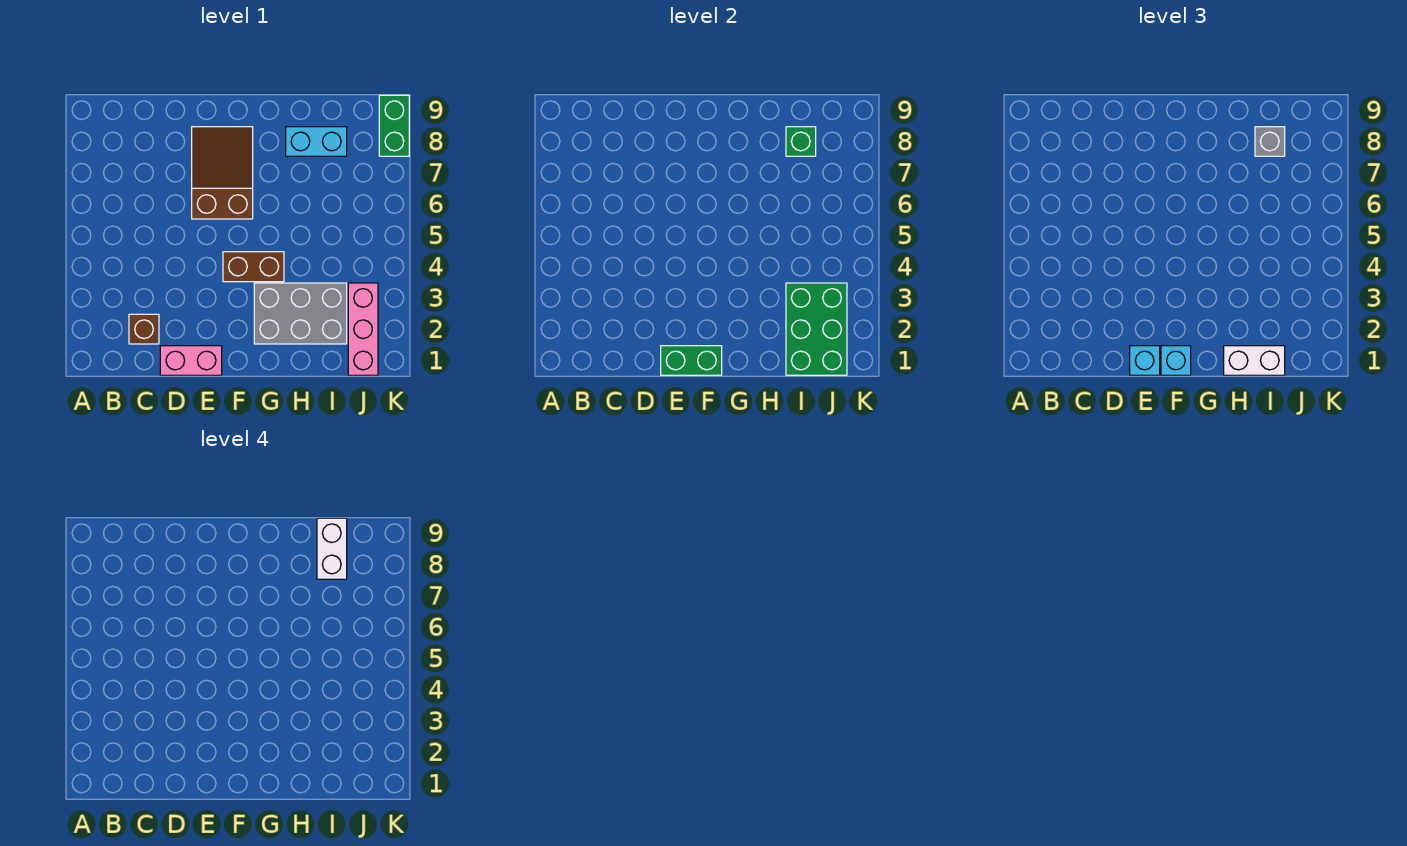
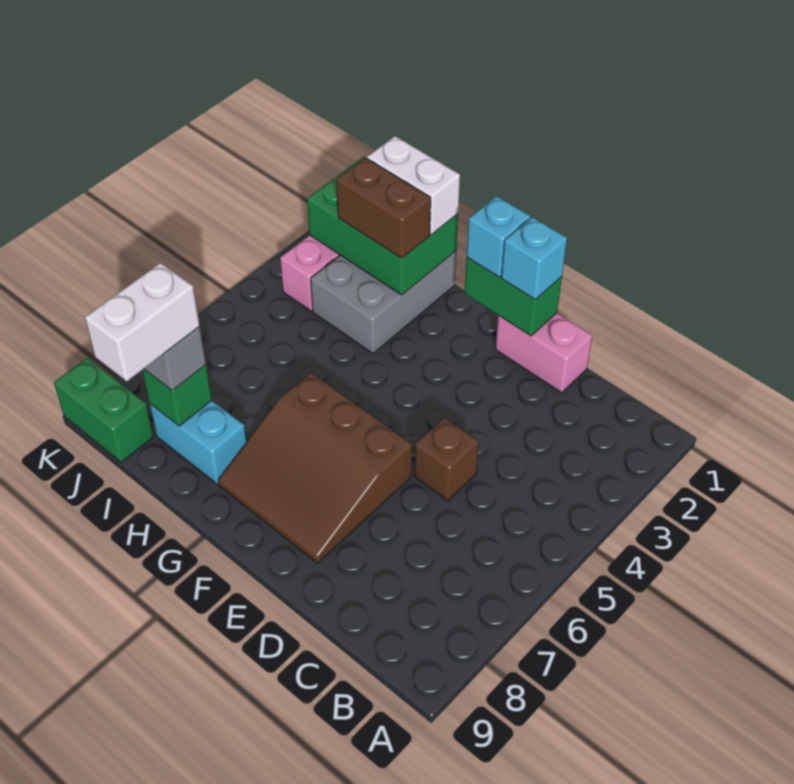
brown 1x1 brick [129,314,159,344] -> brown 1x1 brick moved to [415,418,479,501]
brown 2x3 slope [192,127,253,219] -> brown 3x3 slope [218,373,412,563]
brown 1x2 brick [223,252,284,282] -> brown 1x2 brick moved to [337,158,431,258]
grey 2x3 brick [254,283,347,344] -> grey 2x3 brick turned to [311,251,456,353]
green 2x3 brick [786,283,847,375] -> green 2x3 brick turned to [307,157,458,295]
green 1x2 brick [379,95,409,156] -> green 1x2 brick turned to [54,358,154,462]

